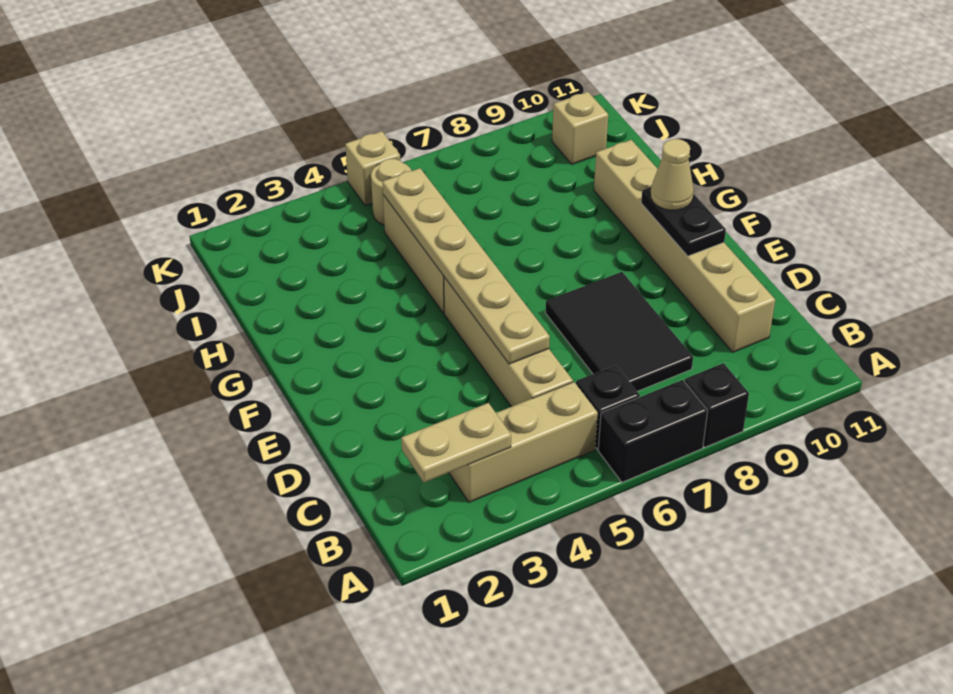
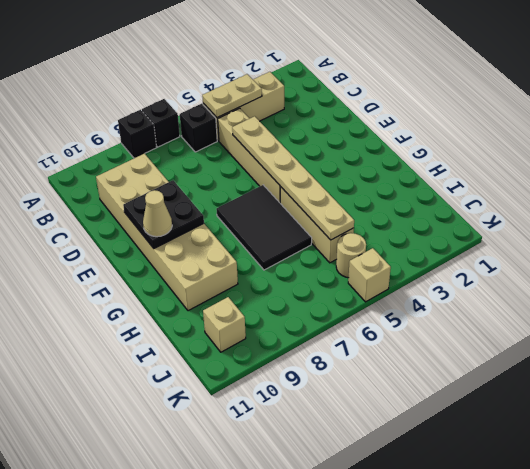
black 1x2 brick [598,380,708,482] -> black 1x1 brick [142,99,180,147]
tan 1x2 plate [401,403,511,483] -> tan 1x2 plate moved to [202,74,262,118]
black 2x3 tile [545,272,693,391] -> black 2x3 tile moved to [216,185,312,270]
tan 1x6 brick [594,140,775,352] -> tan 2x6 brick [96,153,238,311]
black 1x2 plate [641,187,726,256] -> black 2x2 plate [123,180,204,248]

